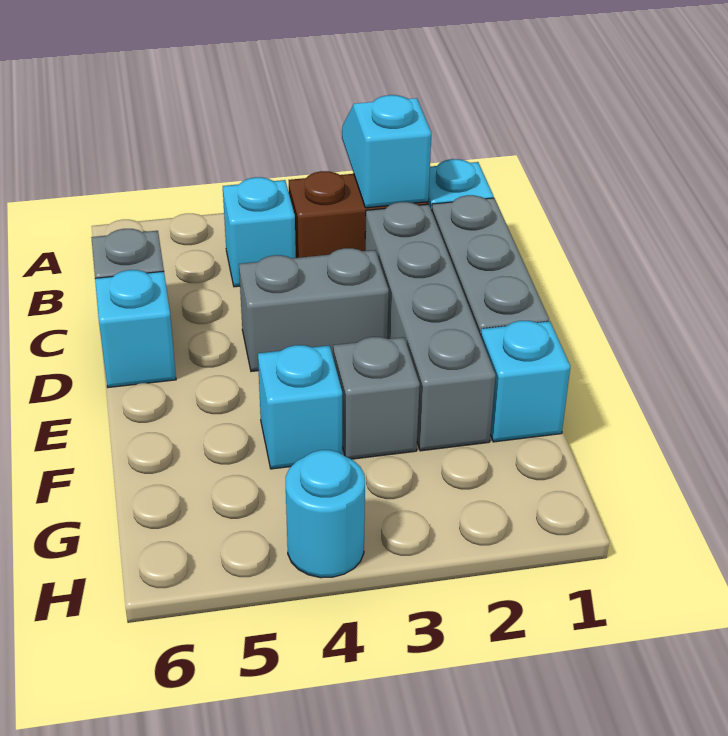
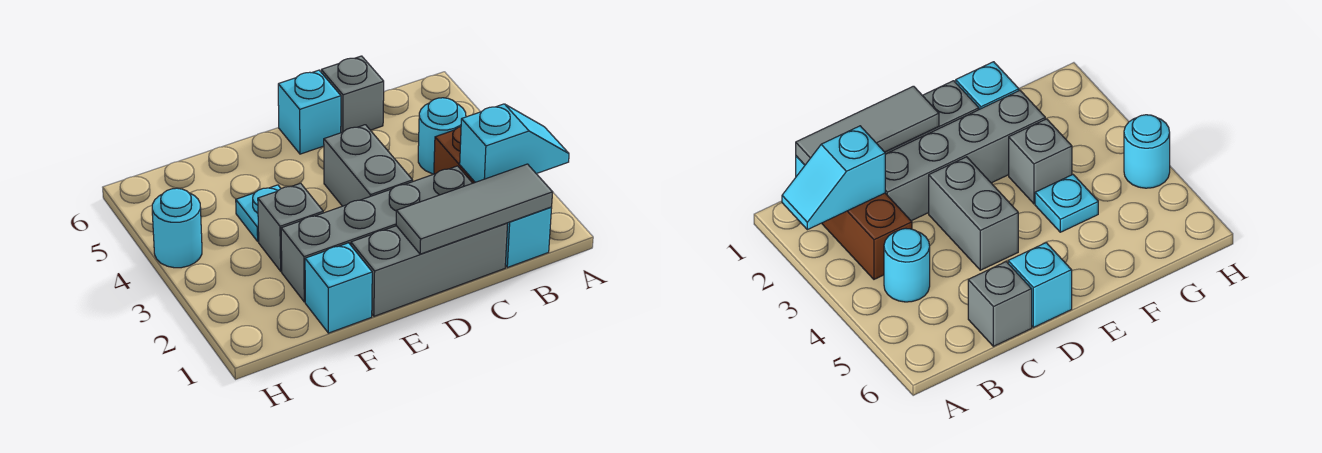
none -> grey 1x3 tile [396,164,553,254]
cyan 1x1 brick [223,177,296,287] -> cyan 1x1 round brick [418,98,466,174]
cyan 1x1 brick [258,345,342,469] -> cyan 1x1 plate [236,185,281,241]

